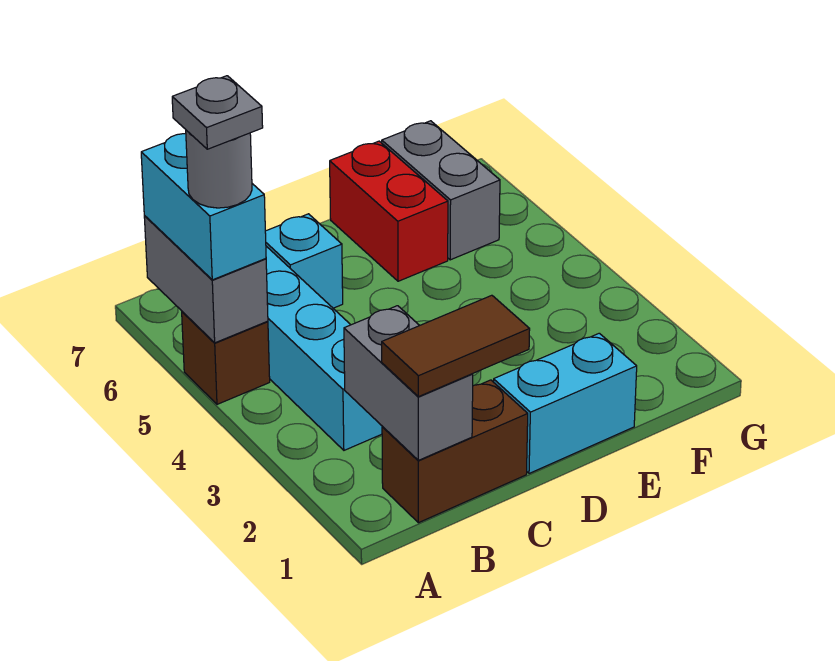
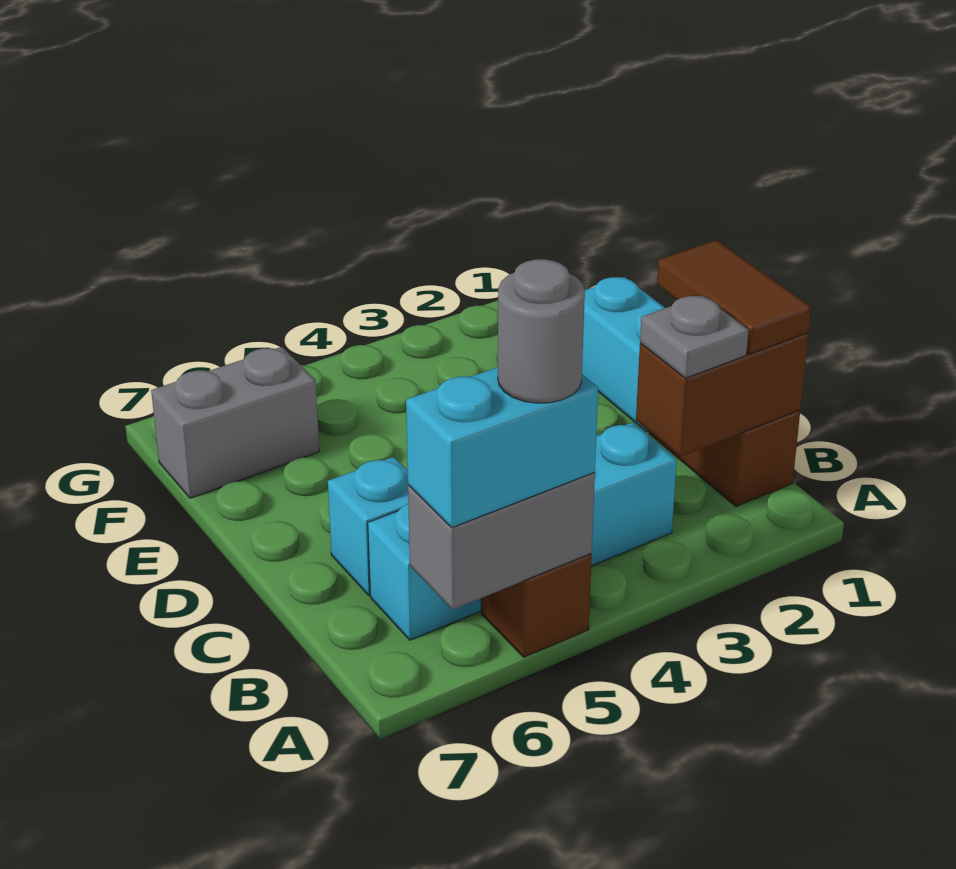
grey 1x1 plate [172,76,263,149] -> grey 1x1 plate moved to [640,295,749,378]
grey 1x2 brick [344,306,473,460] -> brown 1x2 brick [636,333,809,457]
red 1x2 brick [330,141,448,281] -> none

